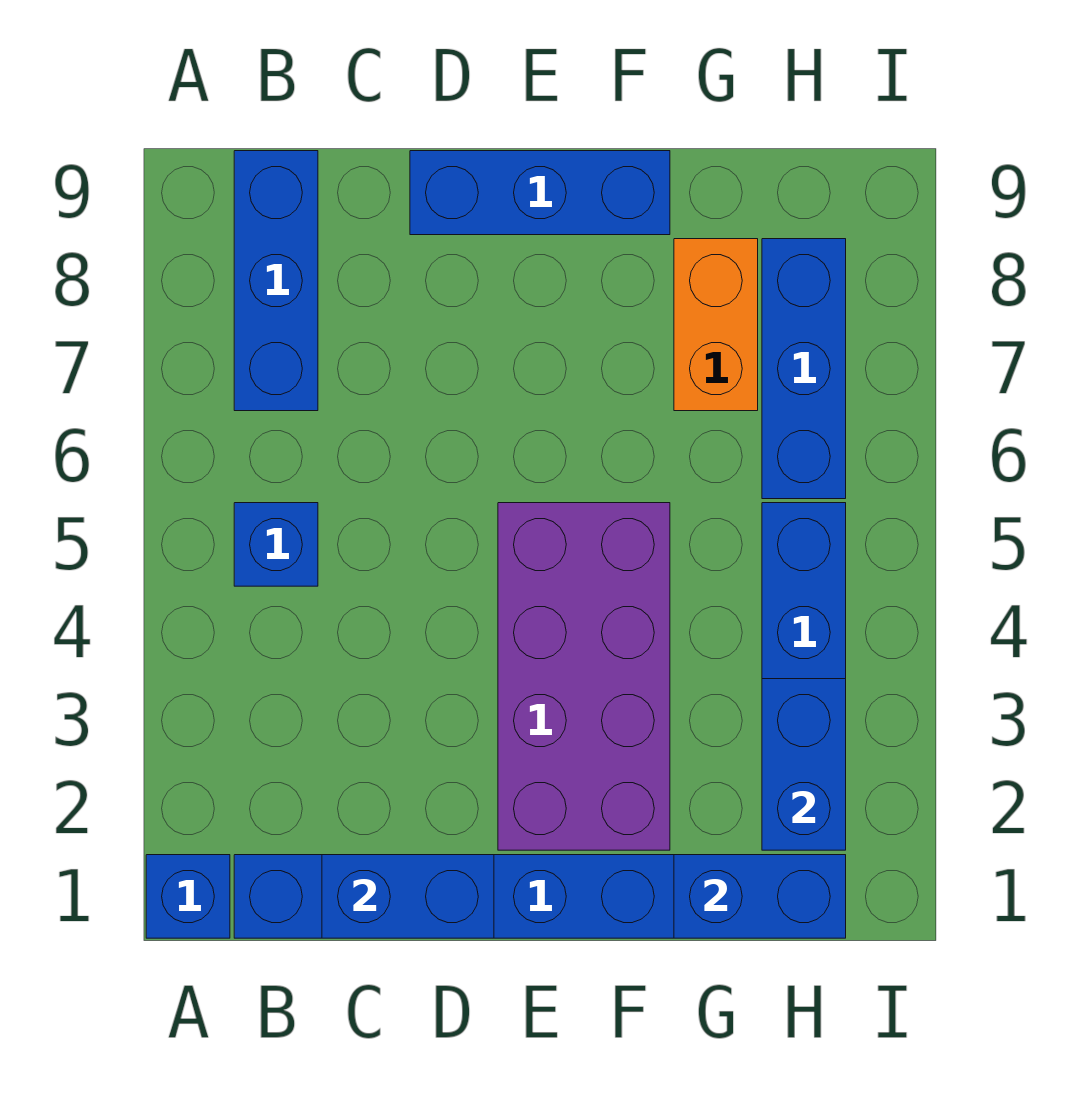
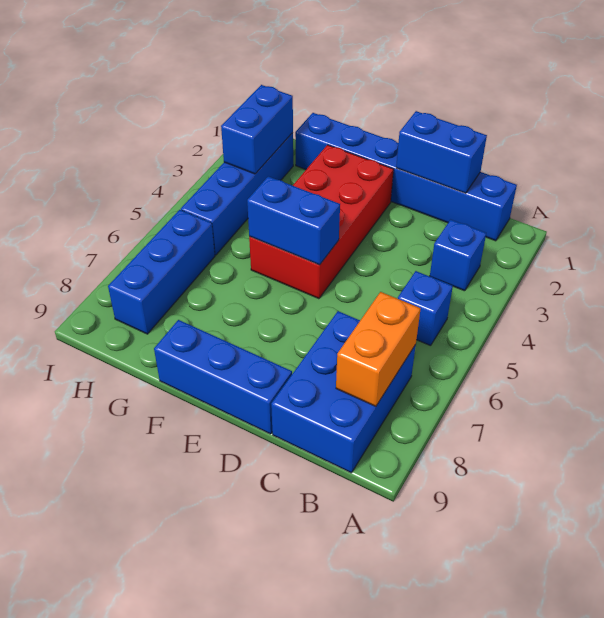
blue 1x1 brick [146,855,230,938] -> blue 1x1 brick moved to [430,220,486,291]
blue 1x3 brick [234,151,318,411] -> blue 2x3 brick [271,311,416,473]
purple 2x4 brick [498,503,670,850] -> red 2x4 brick [249,145,394,299]
blue 1x2 brick [674,855,846,938] -> blue 1x2 brick moved to [247,176,340,265]
orange 1x2 brick [674,239,758,411] -> orange 1x2 brick moved to [336,292,421,406]

